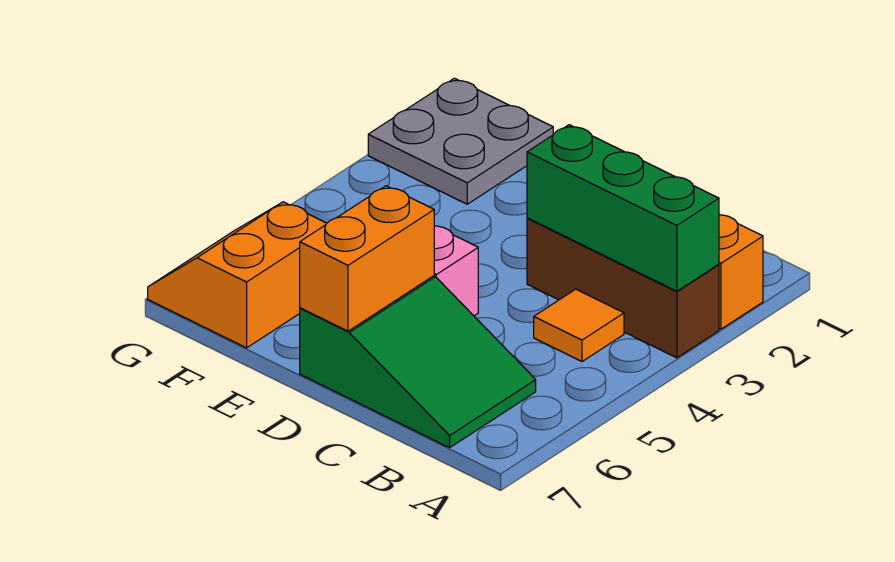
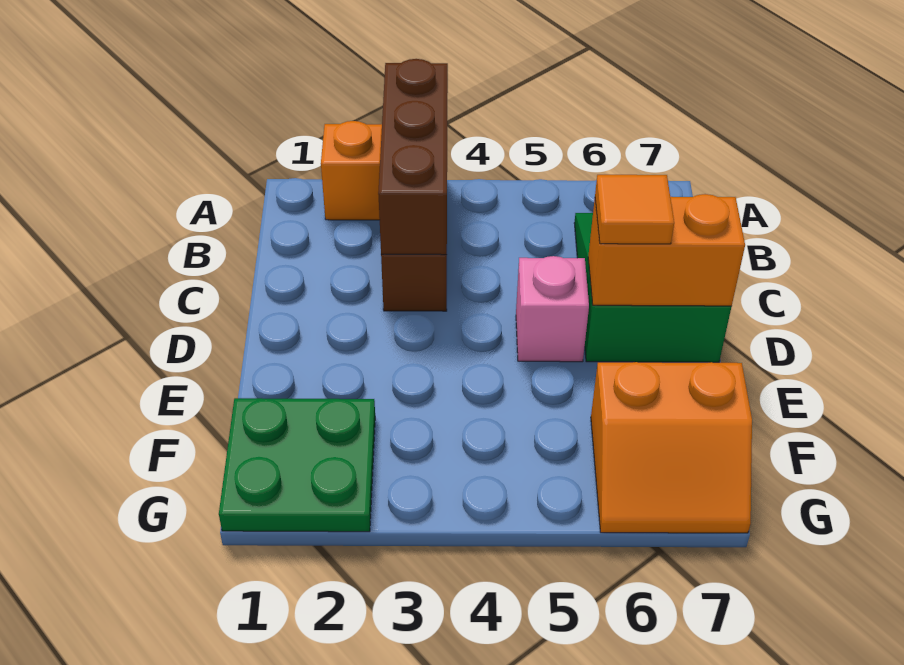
green 1x3 brick [527,125,719,291] -> brown 1x3 brick [378,59,448,255]
orange 1x1 tile [534,289,624,361] -> orange 1x1 tile moved to [595,175,674,244]
grey 2x2 plate [368,78,553,204] -> green 2x2 plate [219,398,375,532]

